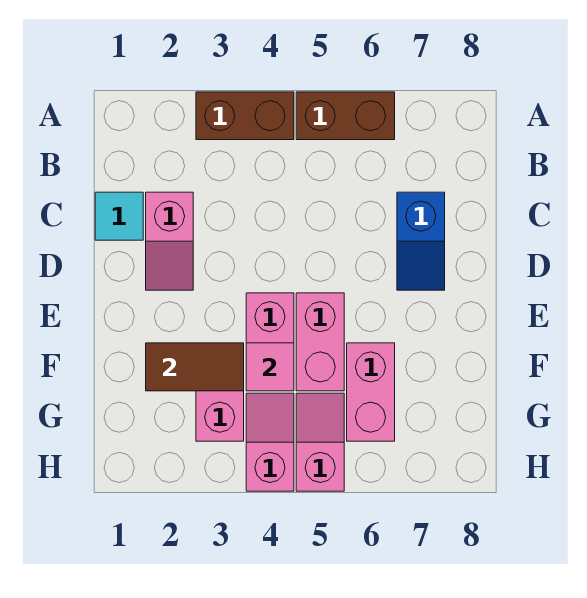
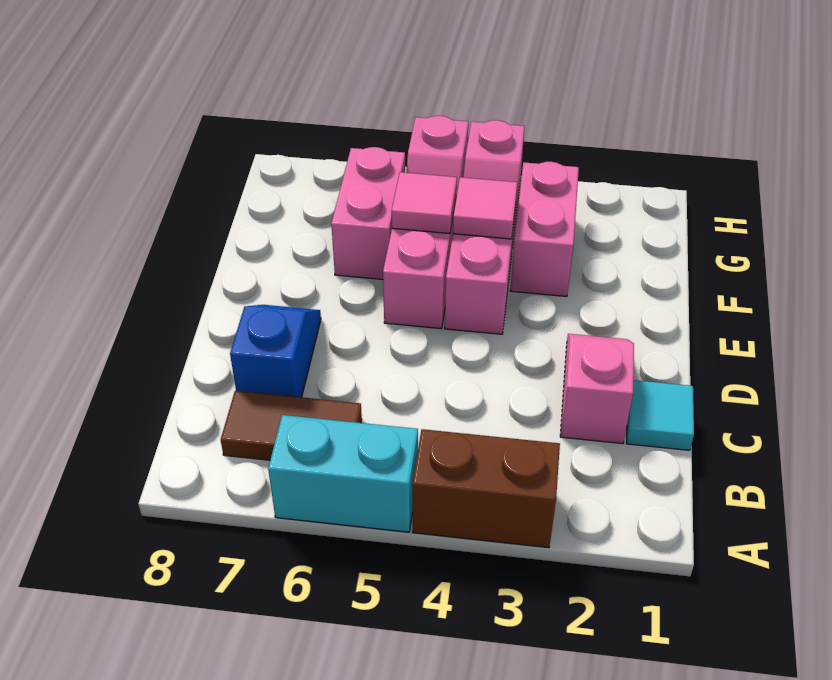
brown 1x2 brick [296,92,395,140] -> cyan 1x2 brick [268,415,418,532]
brown 1x2 tile [146,343,244,391] -> brown 1x2 tile moved to [221,391,362,460]
none -> pink 1x1 tile [392,172,457,233]

